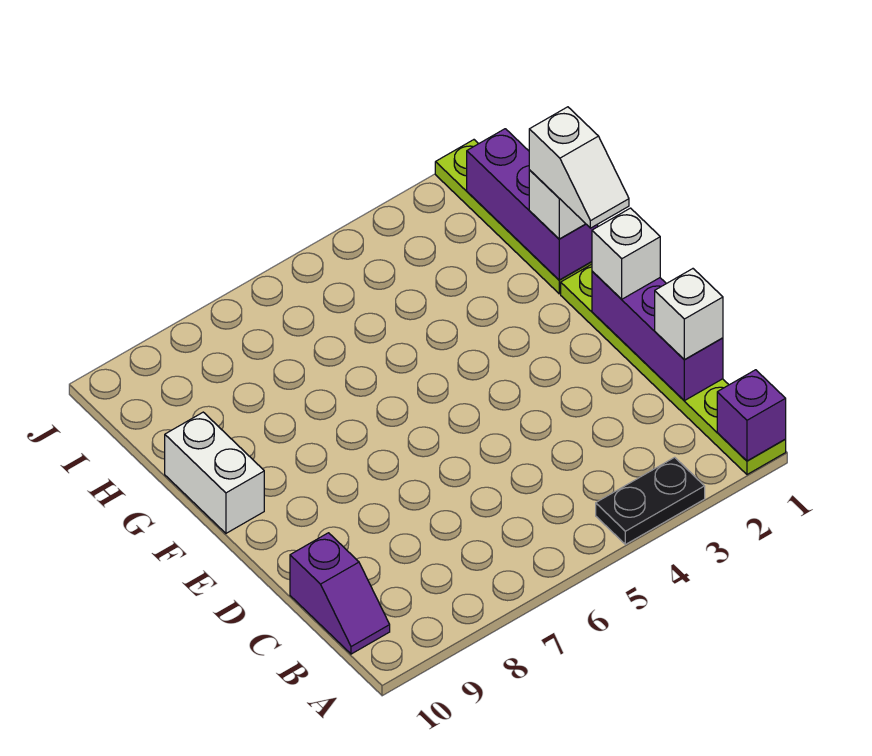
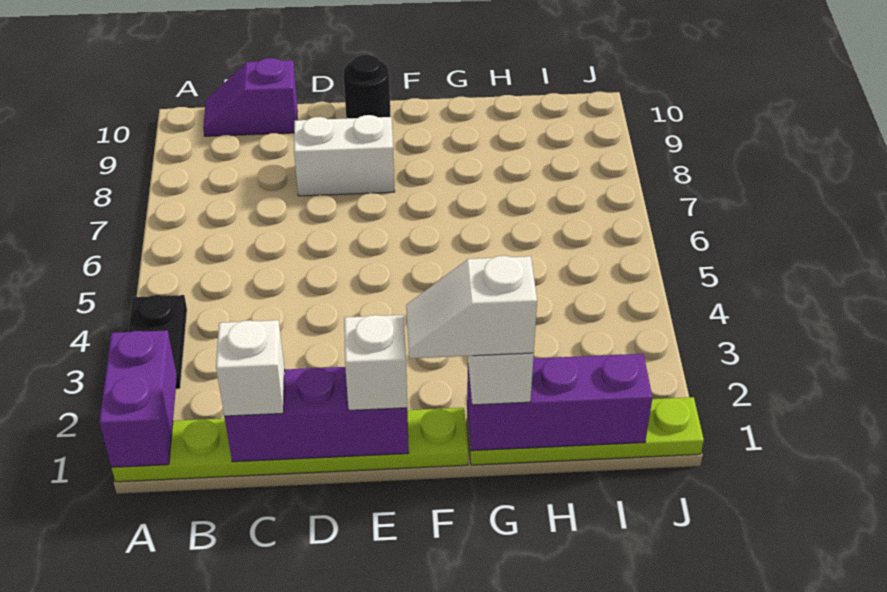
purple 1x1 brick [717,370,786,461] -> purple 1x2 brick [99,330,177,467]
none -> black 1x1 round brick [343,55,390,118]
white 1x2 brick [165,412,264,533] -> white 1x2 brick moved to [294,115,395,196]

